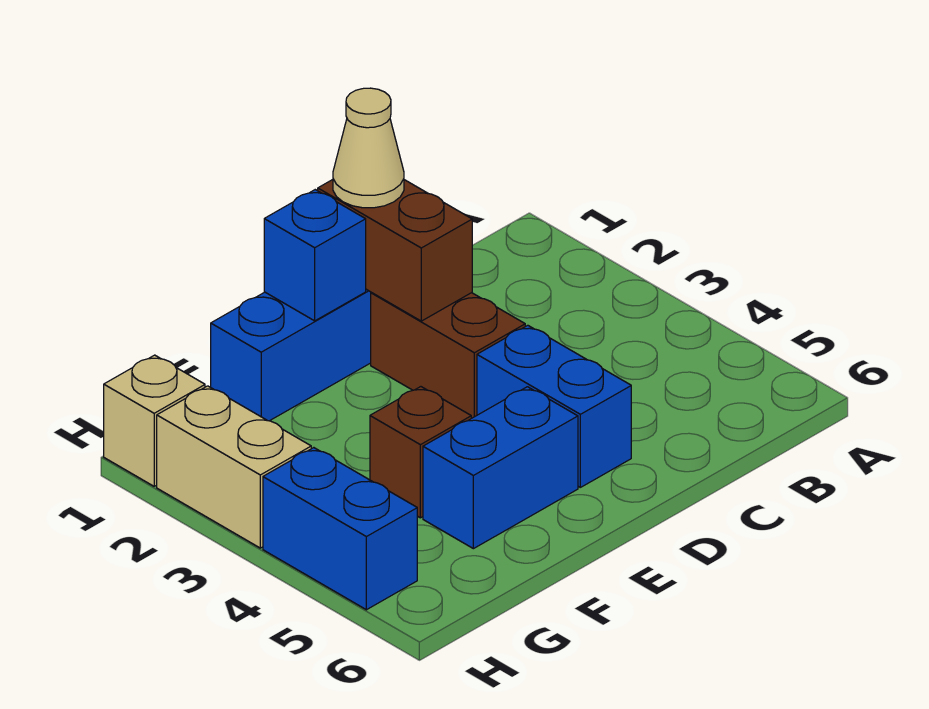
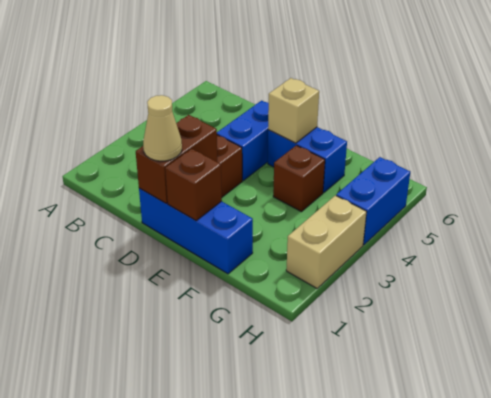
blue 1x1 brick [264,190,366,321] -> brown 1x1 brick [165,149,222,220]
tan 1x1 brick [104,355,205,486] -> tan 1x1 brick moved to [268,78,319,143]

